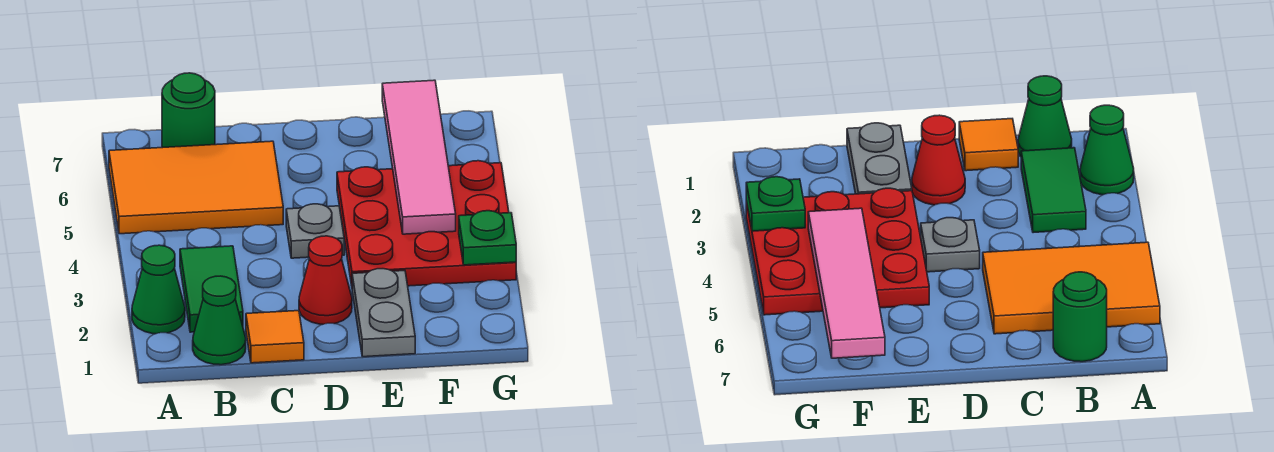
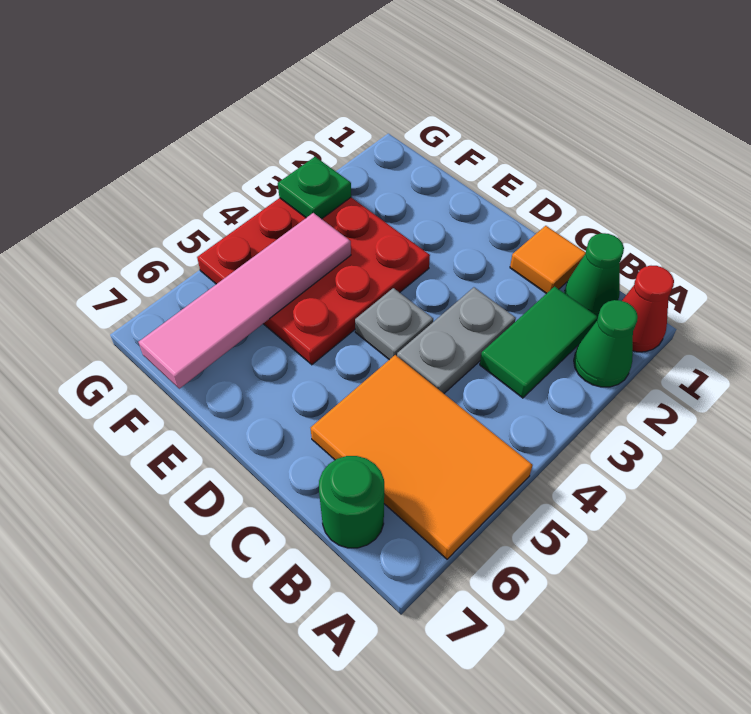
red 1x1 cone [299,236,352,324] -> red 1x1 cone moved to [622,266,674,352]
grey 1x2 plate [352,269,415,357] -> grey 1x2 plate moved to [397,287,516,393]

